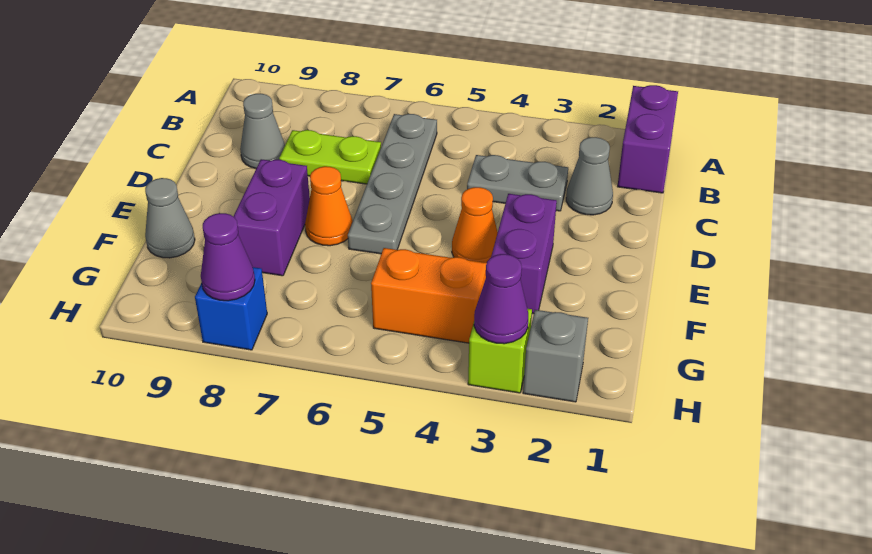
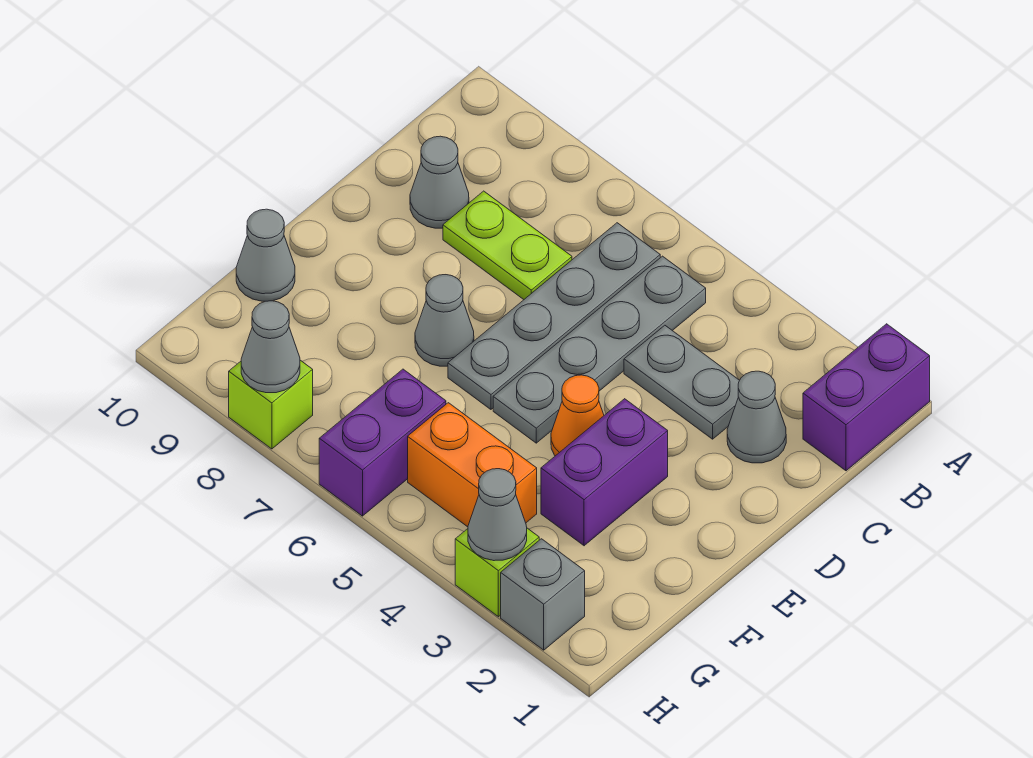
none -> grey 1x4 plate [493,256,706,443]
orange 1x1 cone [305,166,353,246] -> grey 1x1 cone [415,275,474,366]
purple 1x2 brick [233,159,310,276] -> purple 1x2 brick moved to [319,369,446,516]
purple 1x1 cone [474,254,528,344] -> grey 1x1 cone [468,469,527,561]
blue 1x1 brick [195,267,267,350] -> lime 1x1 brick [229,360,313,449]
purple 1x1 cone [201,213,255,301] -> grey 1x1 cone [241,301,300,393]

